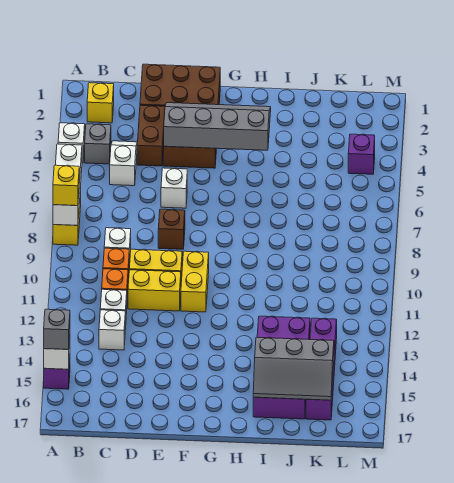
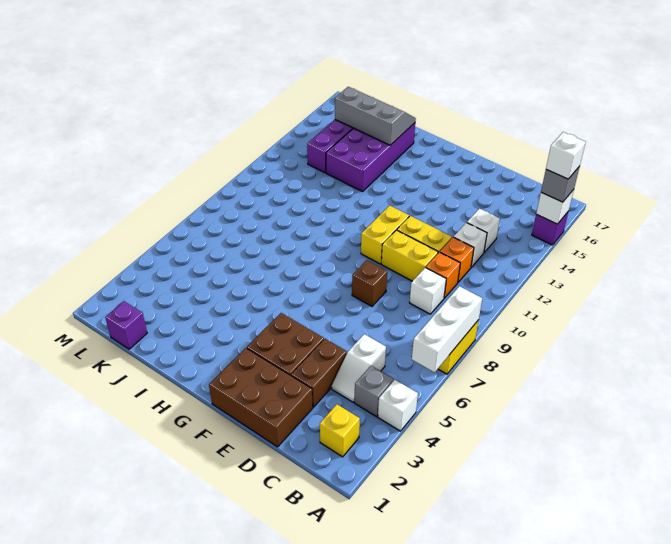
yellow 1x1 brick [53,165,79,206] -> none
grey 2x4 slope [164,103,271,150] -> none
white 1x1 brick [161,168,187,208] -> white 1x1 brick moved to [546,132,586,179]
purple 1x1 brick [348,134,375,174] -> purple 1x1 brick moved to [105,301,147,349]

